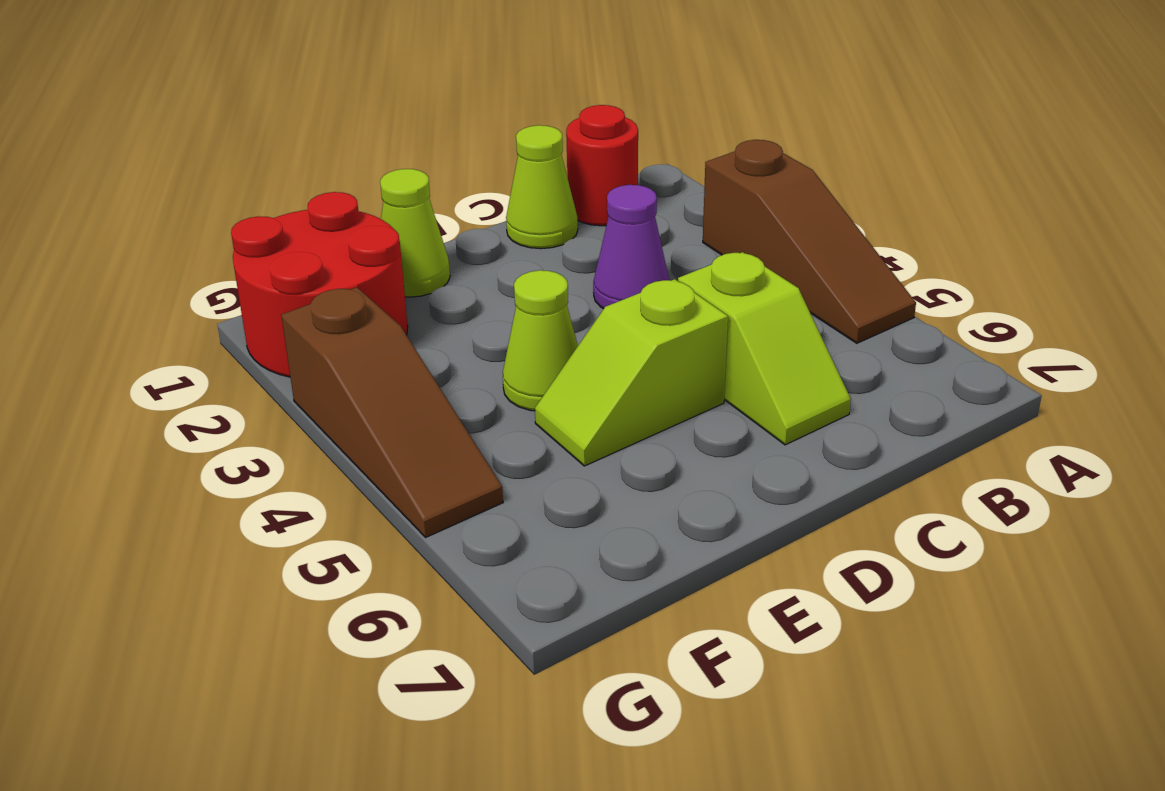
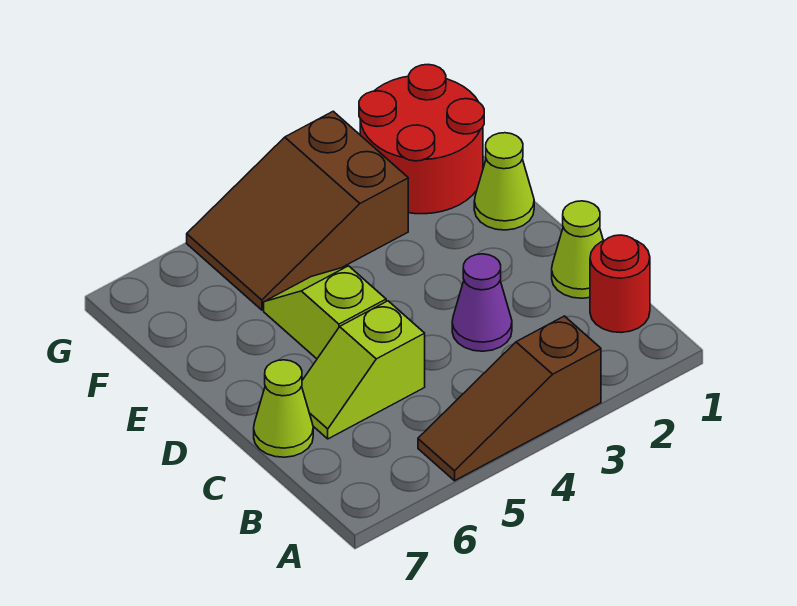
lime 1x1 cone [503,270,578,411] -> lime 1x1 cone moved to [254,360,313,457]
brown 1x3 slope [281,287,503,538] -> brown 2x3 slope [187,111,408,310]

